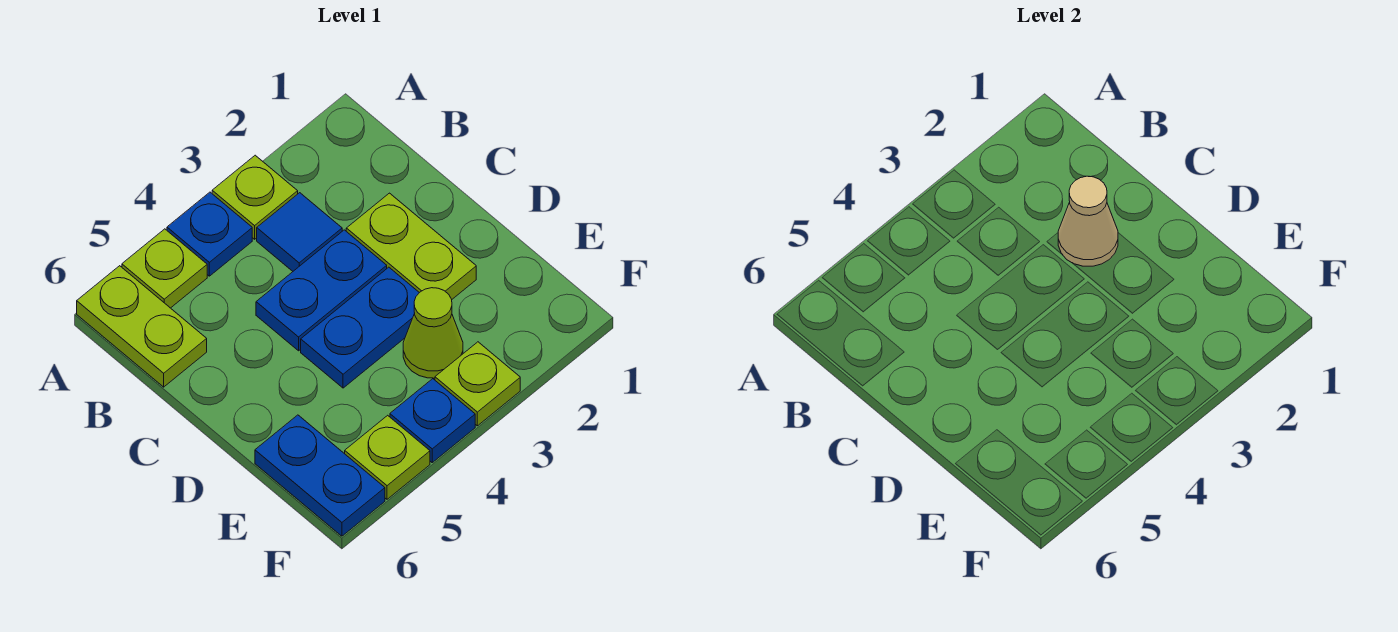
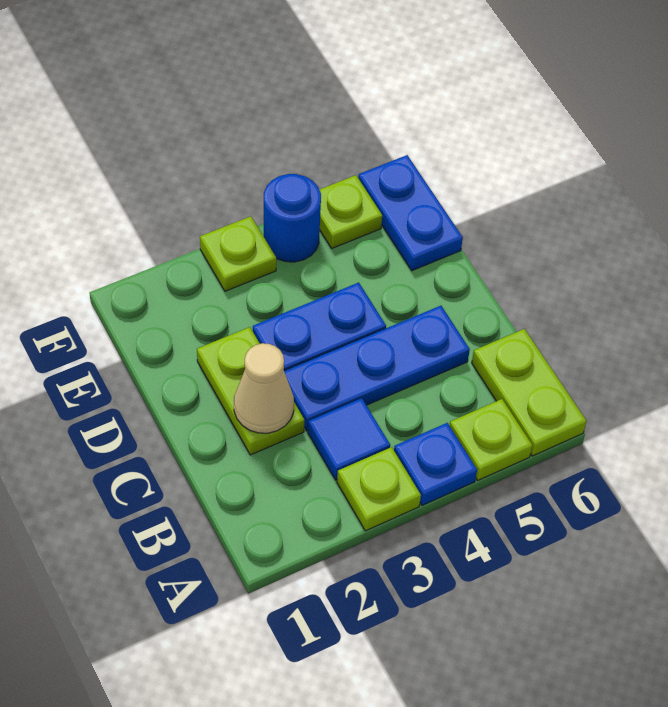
blue 1x2 plate [256,230,387,351] -> blue 1x3 plate [284,306,470,431]
lime 1x1 cone [403,288,463,378] -> none
blue 1x1 plate [390,379,475,462] -> blue 1x1 round brick [264,174,321,262]

